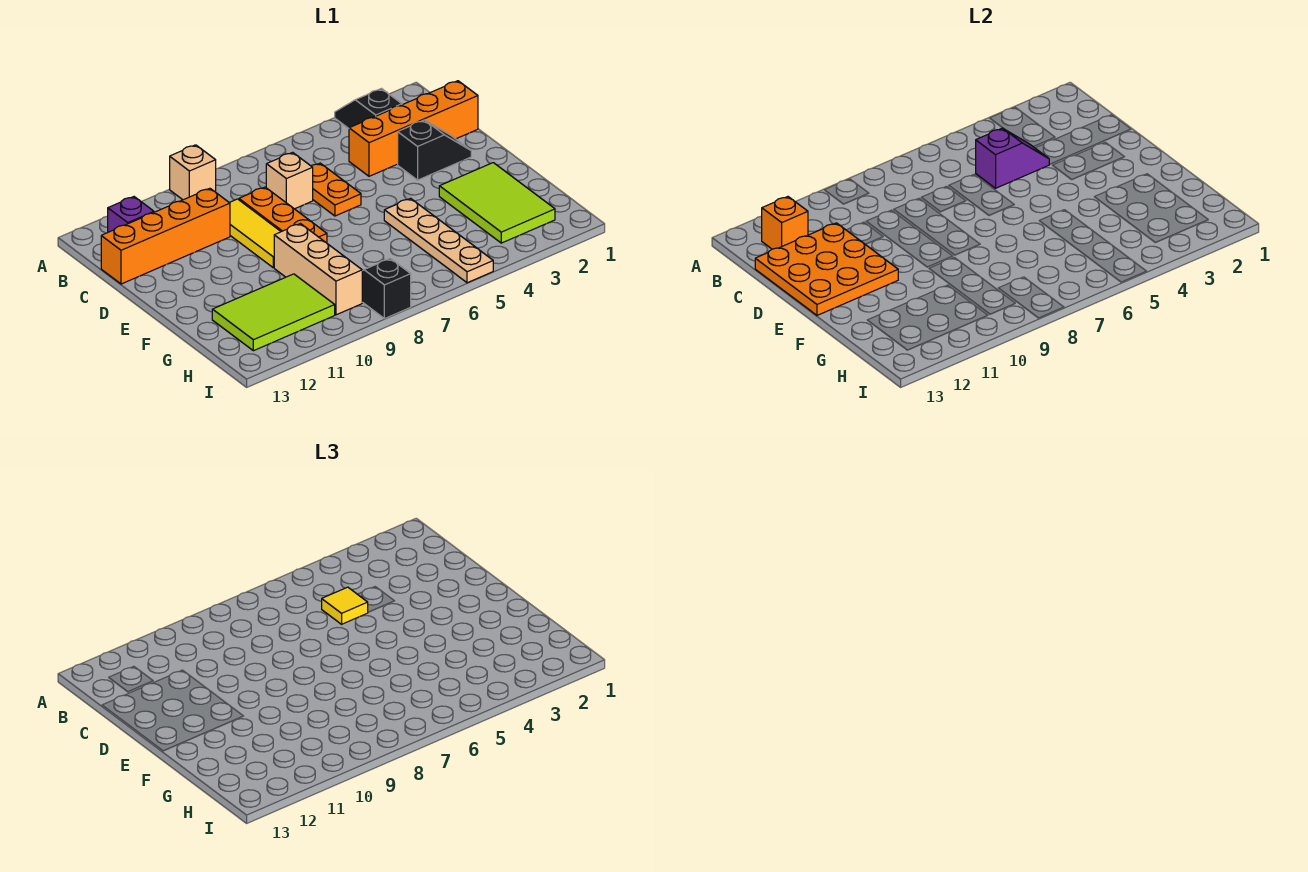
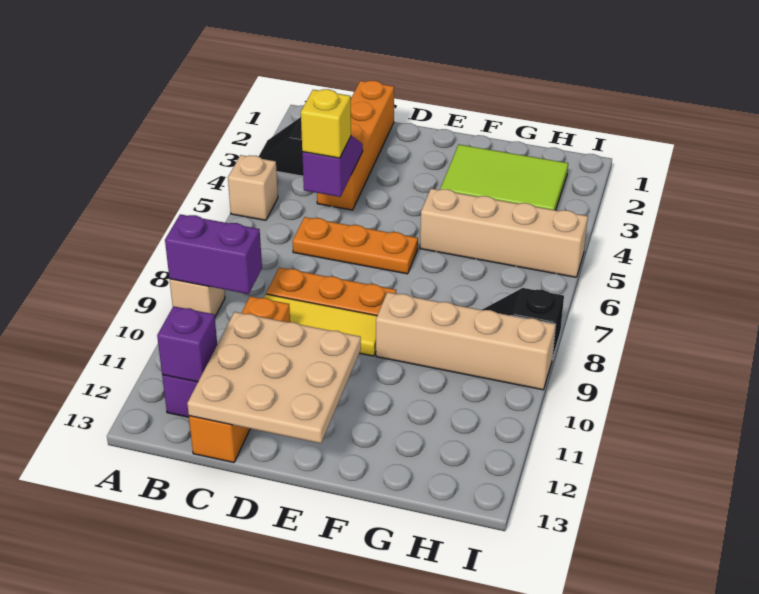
none -> purple 1x2 brick [165,214,262,294]
orange 1x1 brick [762,197,808,249] -> purple 1x1 brick [157,306,217,382]
yellow 1x1 tile [322,587,368,624] -> yellow 1x1 brick [301,89,351,158]
orange 1x2 plate [311,163,361,216] -> orange 1x3 plate [293,217,418,274]
tan 1x1 brick [266,152,313,209] -> tan 1x1 brick moved to [228,155,278,220]
orange 3x3 plate [755,223,898,315] -> tan 3x3 plate [187,312,361,443]
black 1x2 slope [398,120,471,180] -> none
tan 1x4 plate [384,198,493,283] -> tan 1x4 brick [420,189,588,277]
tan 1x3 brick [274,224,362,315] -> tan 1x4 brick [376,292,556,390]
lime 2x3 tile [212,274,335,351] -> none

